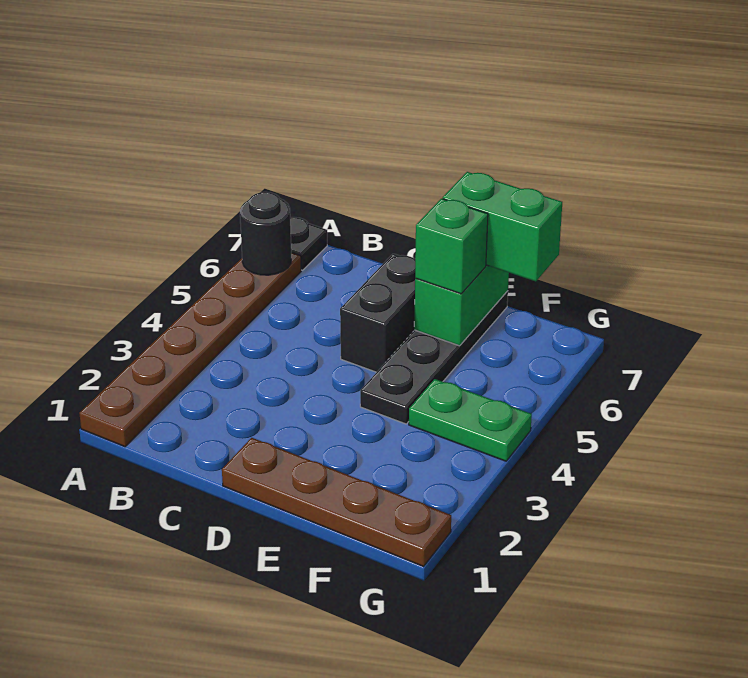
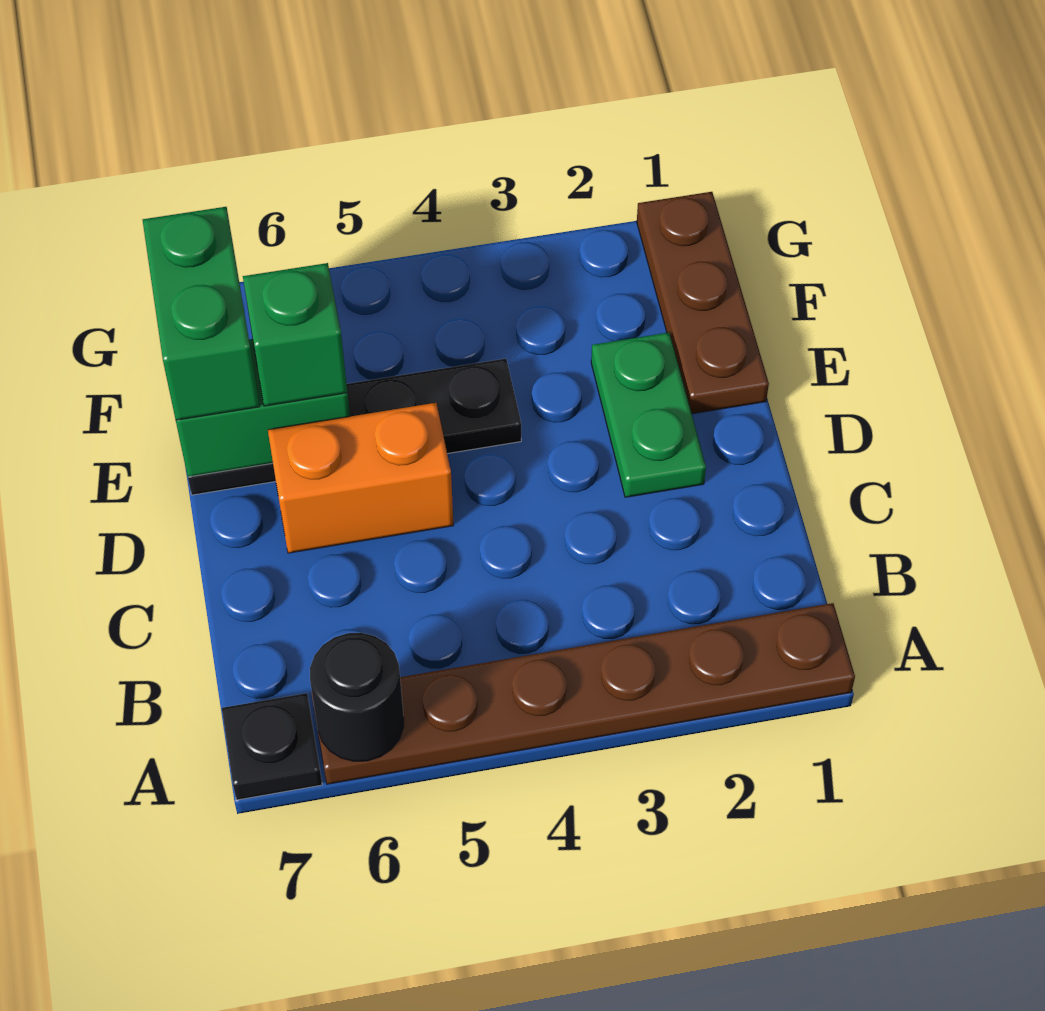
brown 1x4 plate [222,438,451,566] -> brown 1x3 plate [637,192,769,414]
black 1x2 brick [340,254,415,372] -> orange 1x2 brick [268,403,454,553]
green 1x2 plate [409,379,532,461] -> green 1x2 plate moved to [591,333,706,497]

